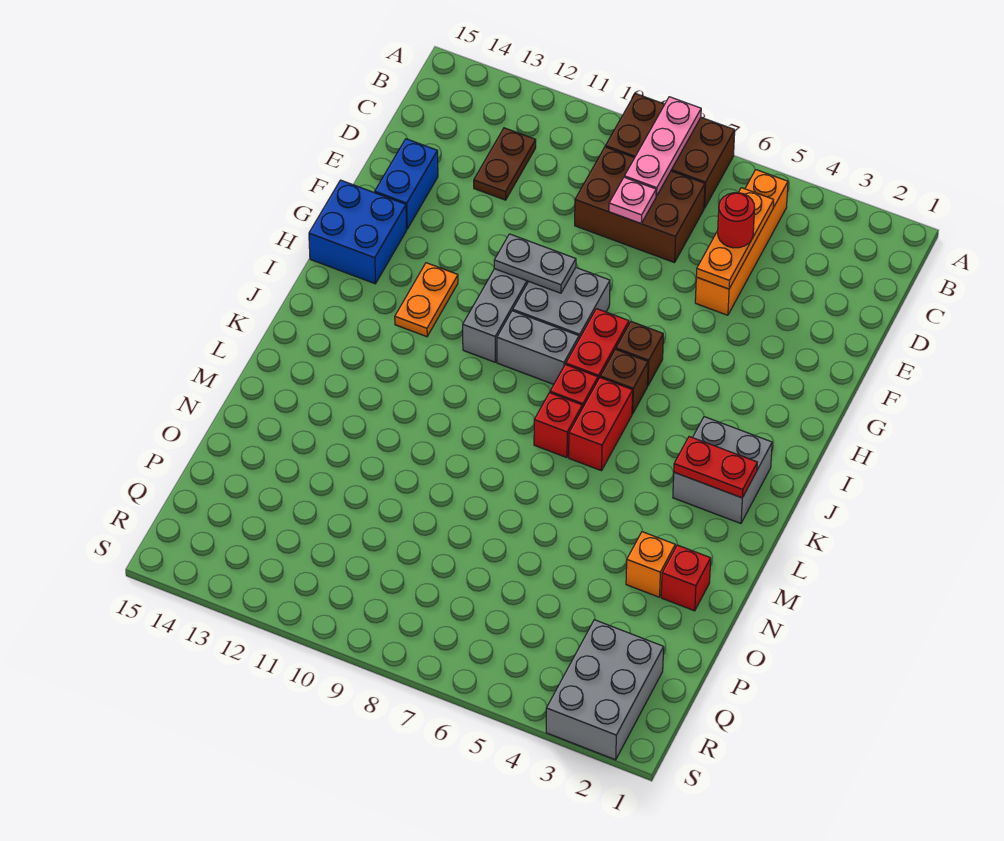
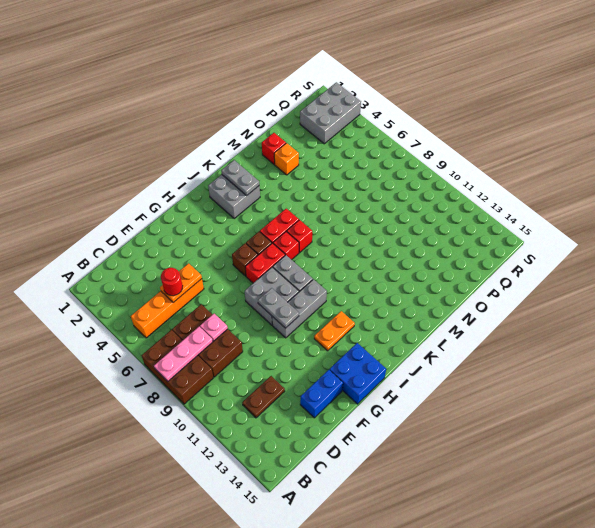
orange 1x3 plate [696,188,774,289] -> orange 1x2 plate [160,263,202,303]
red 1x2 plate [674,437,757,498] -> grey 1x2 plate [221,160,259,196]

